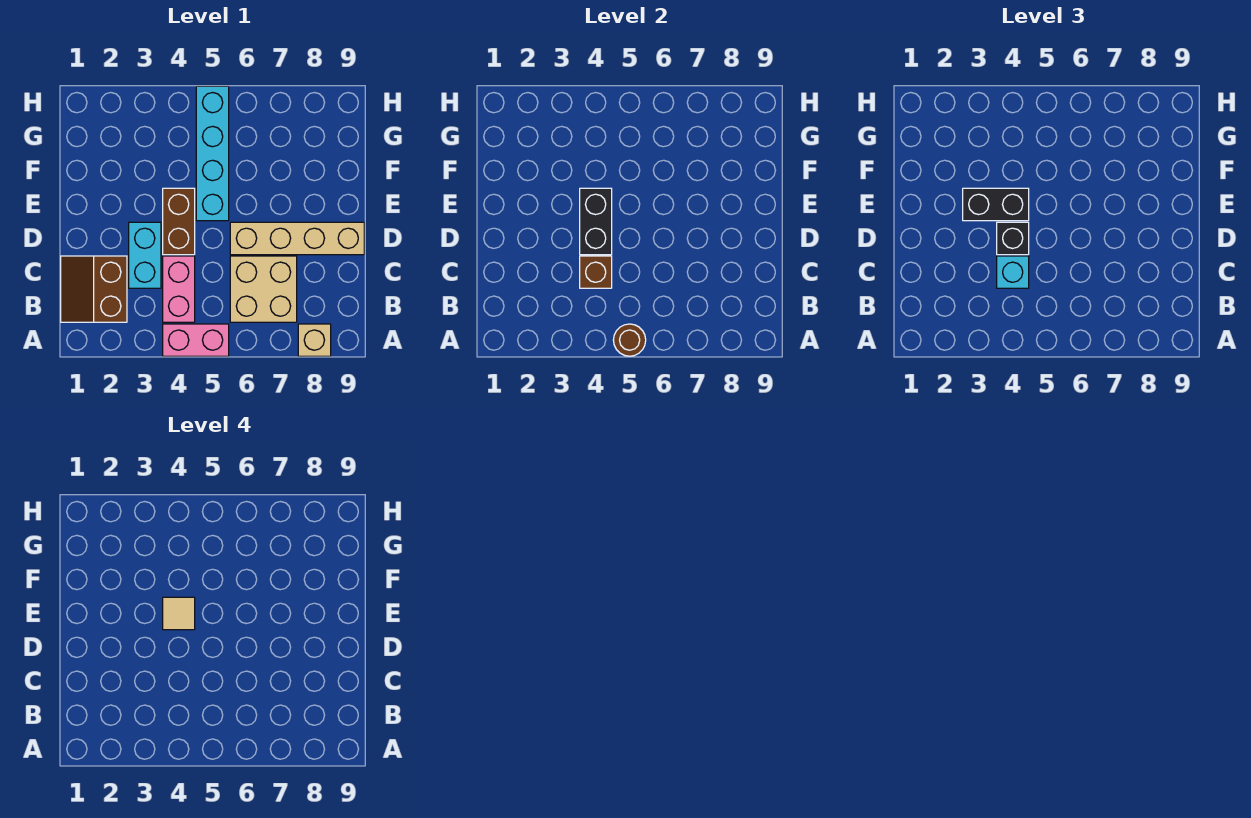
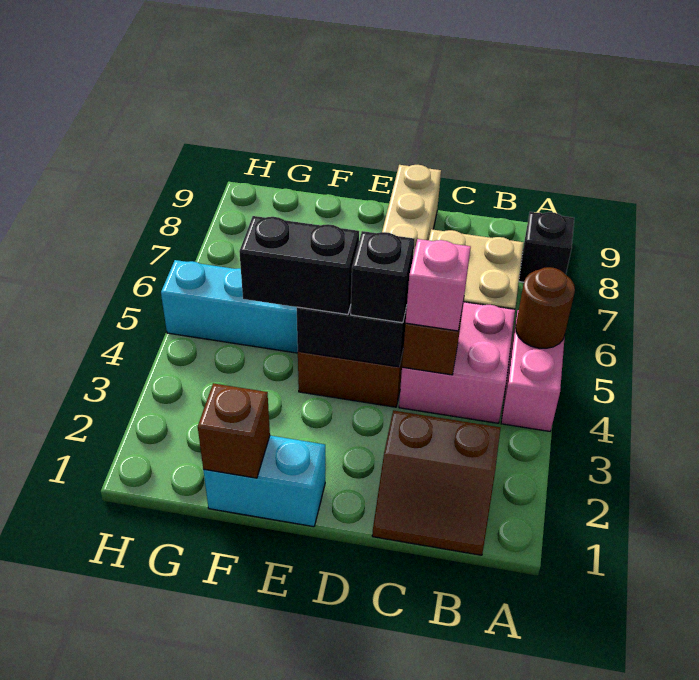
tan 1x1 brick [298,324,331,356] -> black 1x1 brick [519,212,574,282]
pink 1x2 brick [163,256,195,322] -> pink 2x2 brick [399,302,515,423]
cyan 1x2 brick [129,222,161,288] -> cyan 1x2 brick moved to [203,436,325,527]
cyan 1x1 brick [997,256,1029,288] -> pink 1x1 brick [406,239,471,331]
black 1x2 brick [963,188,1029,221] -> black 1x2 brick turned to [239,216,359,315]
tan 1x1 tile [163,597,195,630] -> none
none -> brown 1x1 brick [198,383,270,478]

